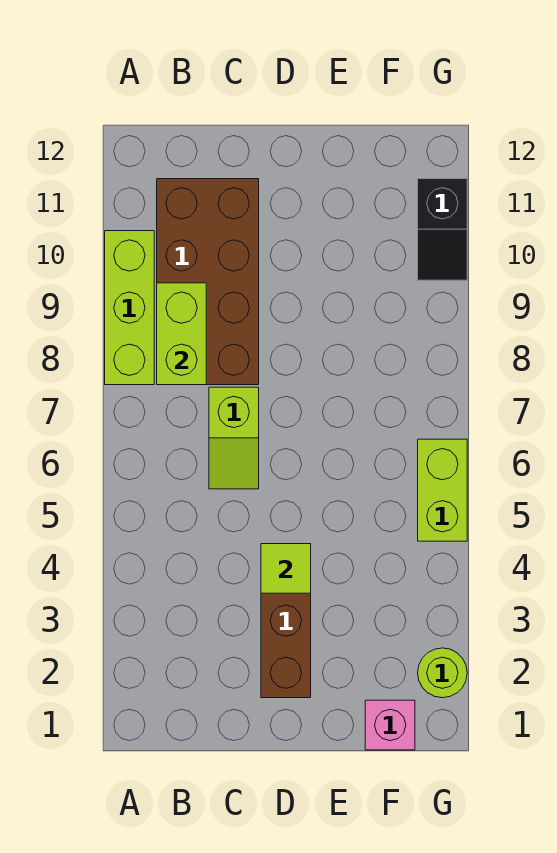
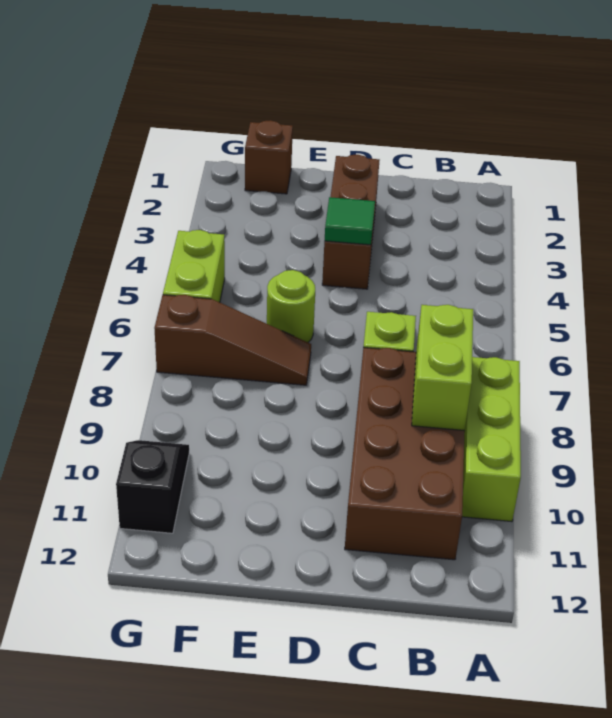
lime 1x1 tile [261,544,311,593] -> green 1x1 tile [325,197,375,245]
none -> brown 1x3 slope [154,295,311,385]
pink 1x1 brick [365,700,415,750] -> brown 1x1 brick [245,120,293,194]
lime 1x1 round brick [418,648,467,698] -> lime 1x1 round brick moved to [267,270,315,342]

